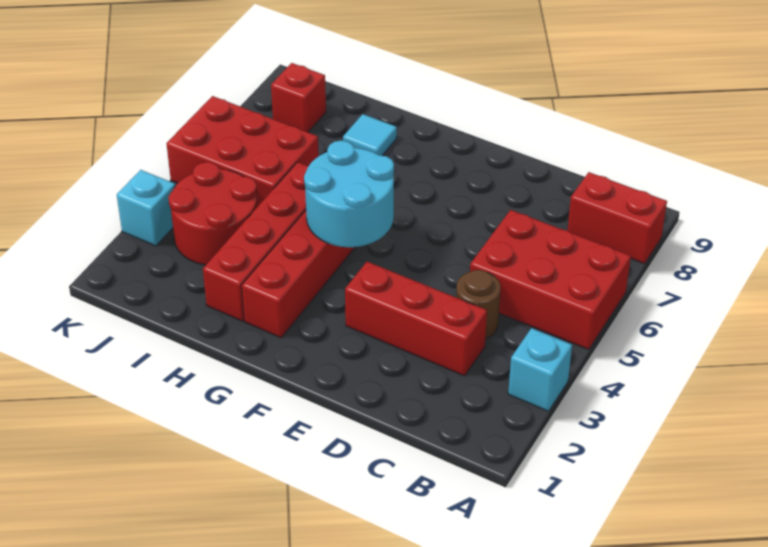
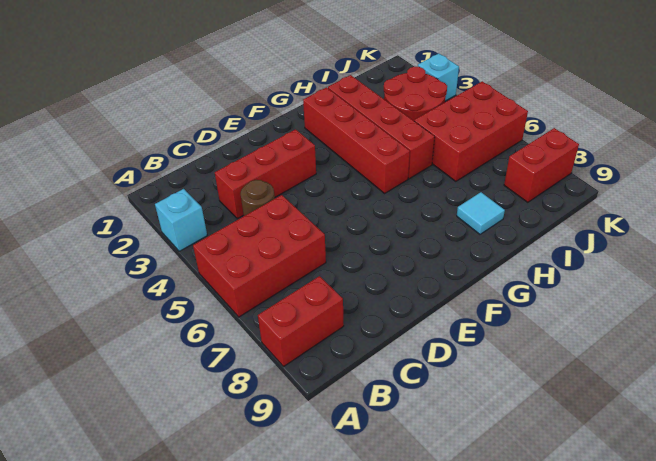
cyan 2x2 round brick [304,141,394,247] -> none
red 1x1 brick [271,63,326,132] -> red 1x2 brick [504,128,579,202]

